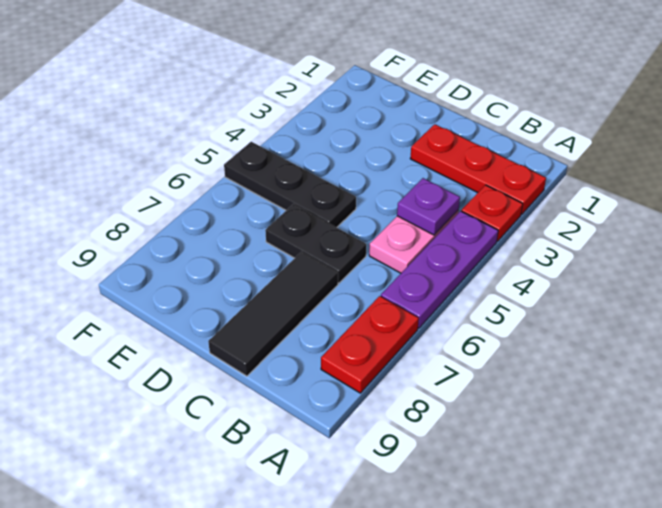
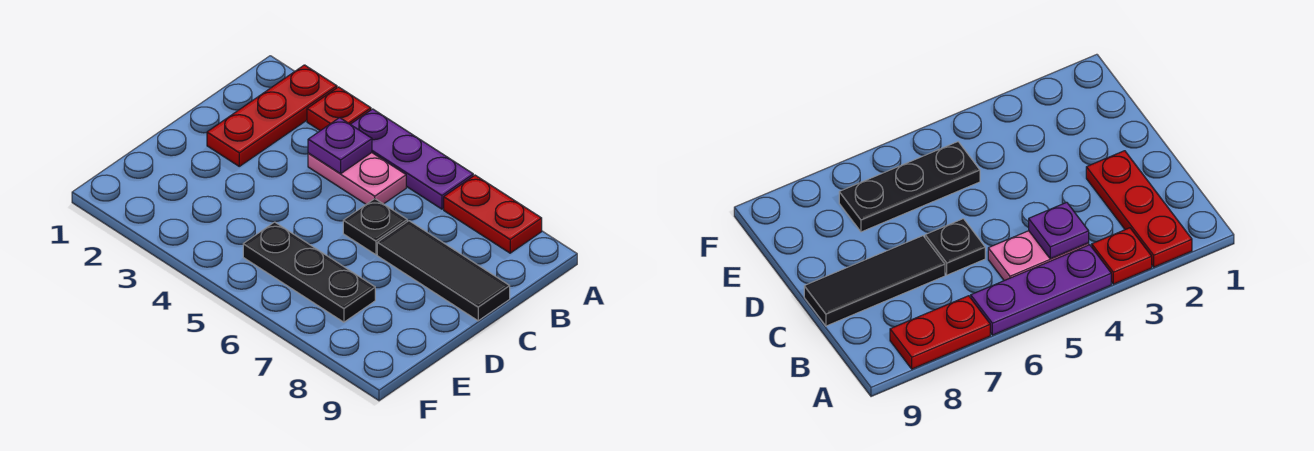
black 1x2 plate [265,204,366,283] -> black 1x1 plate [343,199,407,255]
black 1x3 plate [224,142,356,228] -> black 1x3 plate turned to [243,222,375,322]

